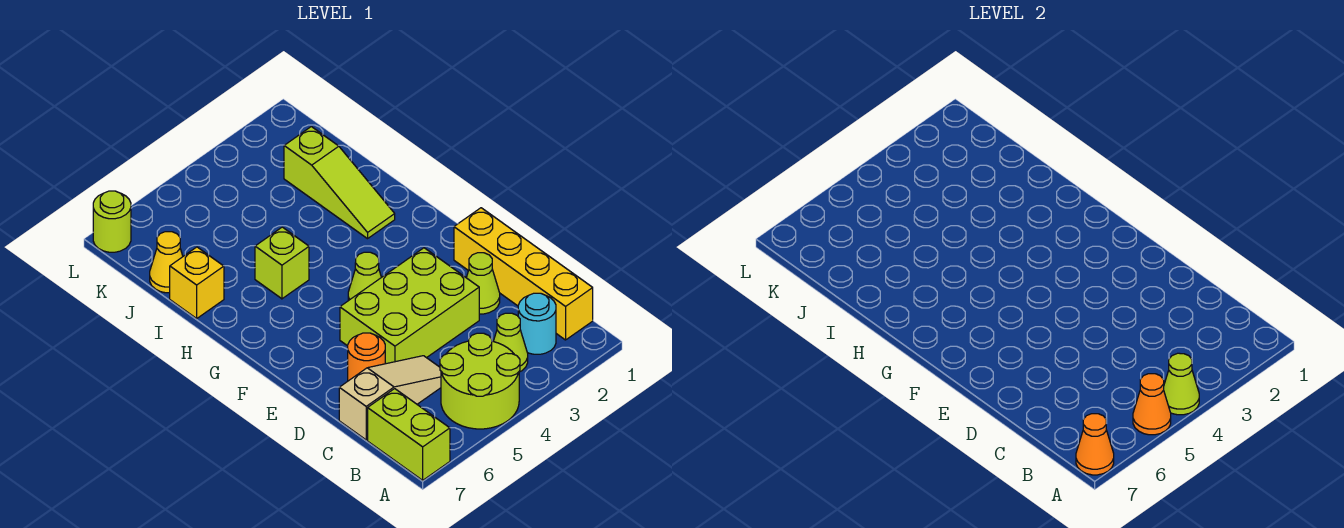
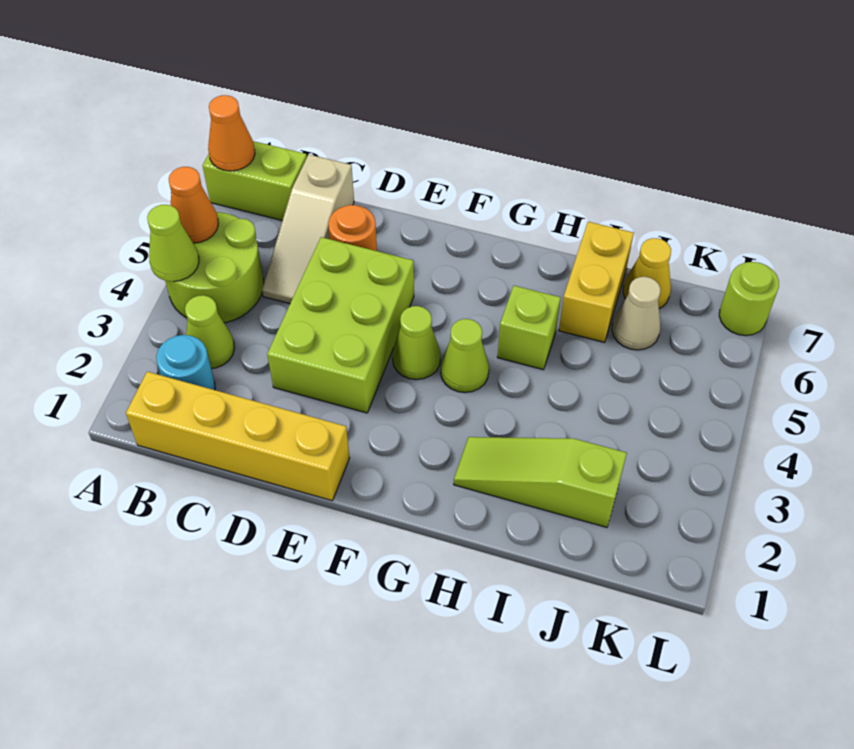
lime 1x1 cone [466,253,500,314] -> lime 1x1 cone moved to [441,319,489,393]
yellow 1x1 brick [170,247,224,318] -> yellow 1x2 brick [559,222,634,342]
none -> tan 1x1 cone [612,277,661,350]

